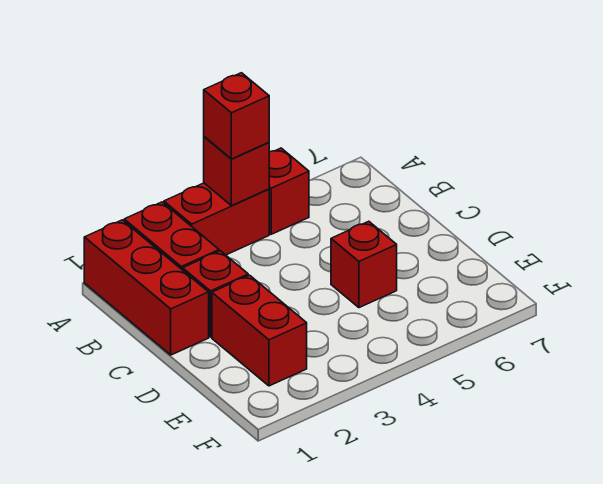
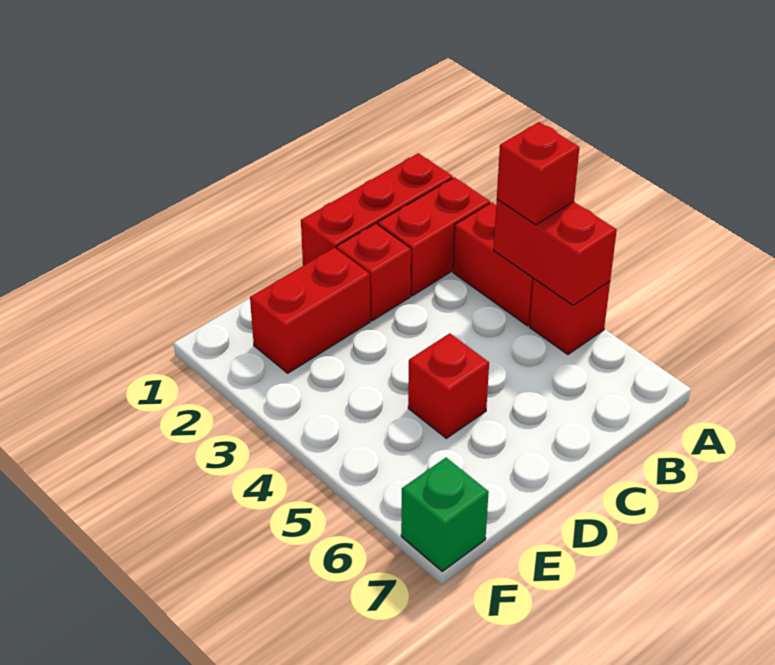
red 1x1 brick [204,137,269,206] -> red 1x2 brick [494,199,617,305]
none -> green 1x1 brick [401,458,489,571]

